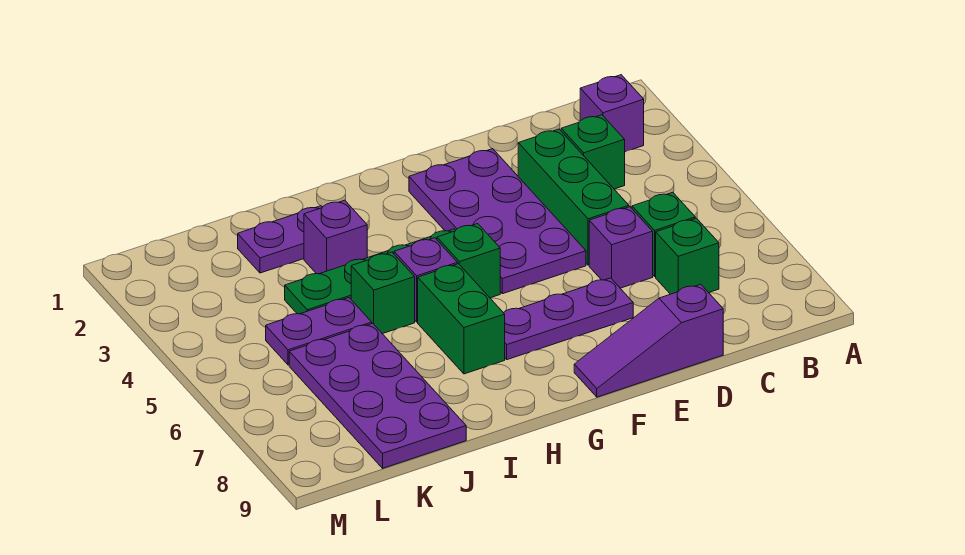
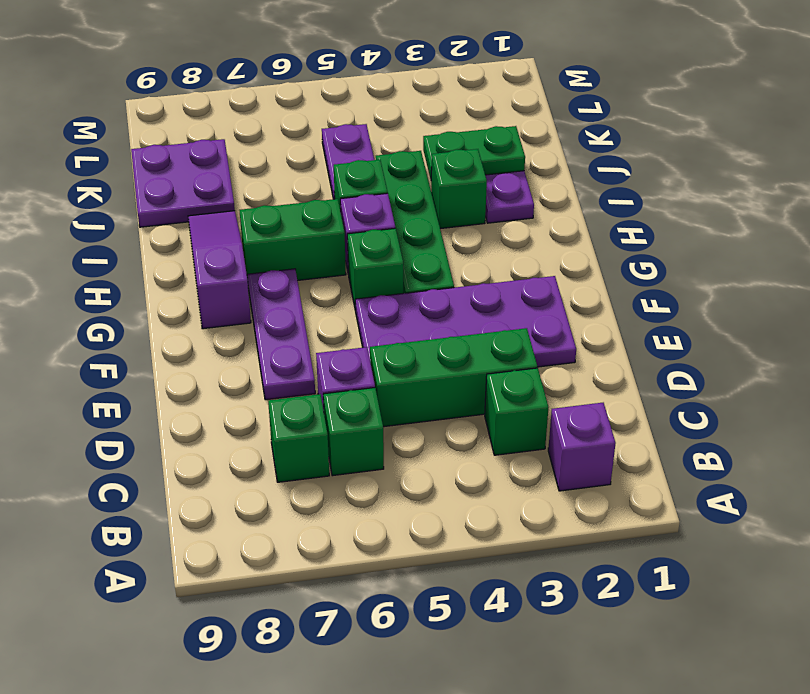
purple 1x3 slope [574,284,723,397] -> purple 1x3 slope moved to [188,211,251,329]
purple 1x1 brick [304,200,367,274] -> green 1x1 brick [431,149,487,229]
none -> green 1x2 plate [423,126,525,179]
purple 2x4 plate [289,323,466,468] -> purple 2x2 plate [131,139,235,227]

